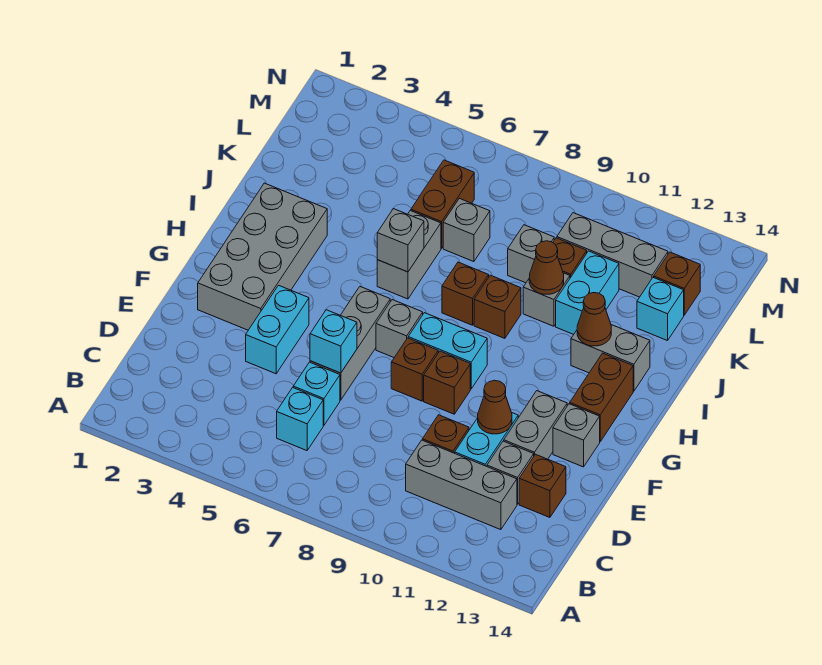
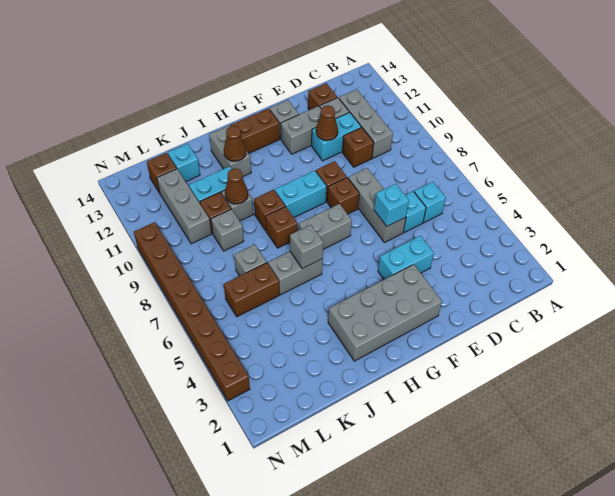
grey 1x3 brick [310,287,390,400] -> grey 1x3 brick turned to [348,168,406,243]
grey 1x1 brick [376,300,423,357] -> grey 1x2 brick [299,204,352,249]
cyan 1x2 brick [408,313,487,389] -> cyan 1x2 brick turned to [275,171,327,217]
none -> brown 1x8 brick [134,222,250,401]

